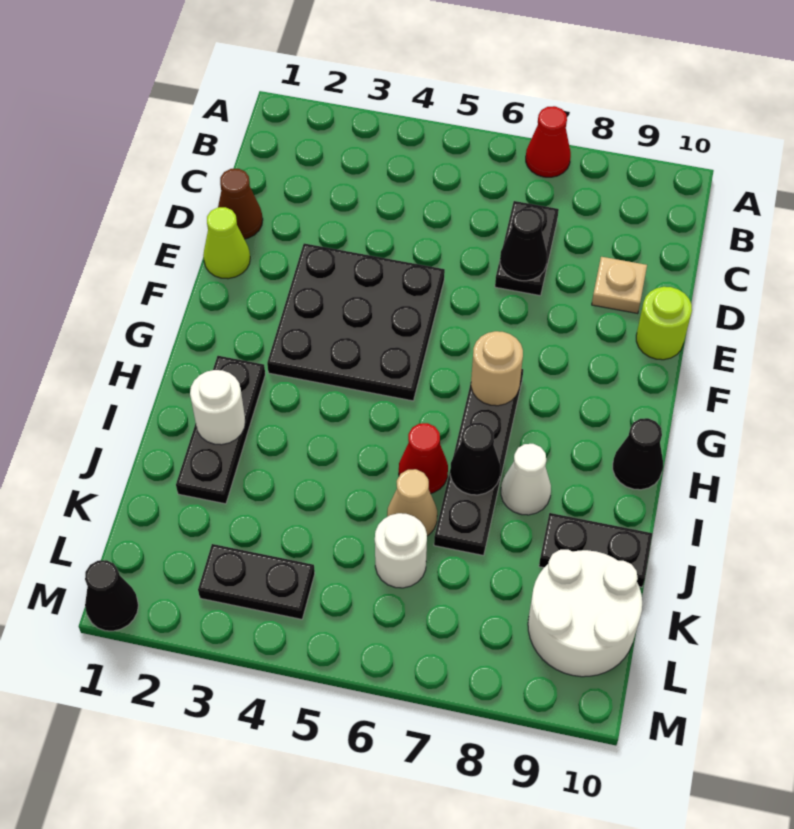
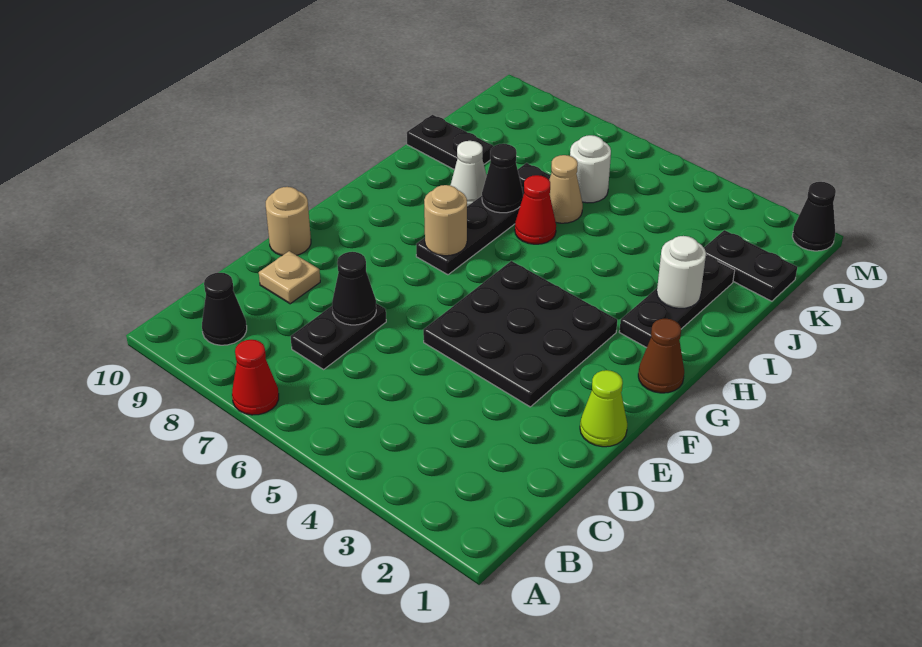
brown 1x1 cone [218,169,263,239] -> brown 1x1 cone moved to [638,319,684,393]
lime 1x1 round brick [636,287,692,360] -> tan 1x1 round brick [266,187,311,256]
black 1x1 cone [613,418,663,490] -> black 1x1 cone moved to [202,273,247,345]
white 2x2 round brick [528,550,642,677] -> none
black 1x2 plate [198,544,315,619] -> black 1x2 plate moved to [704,230,797,301]

